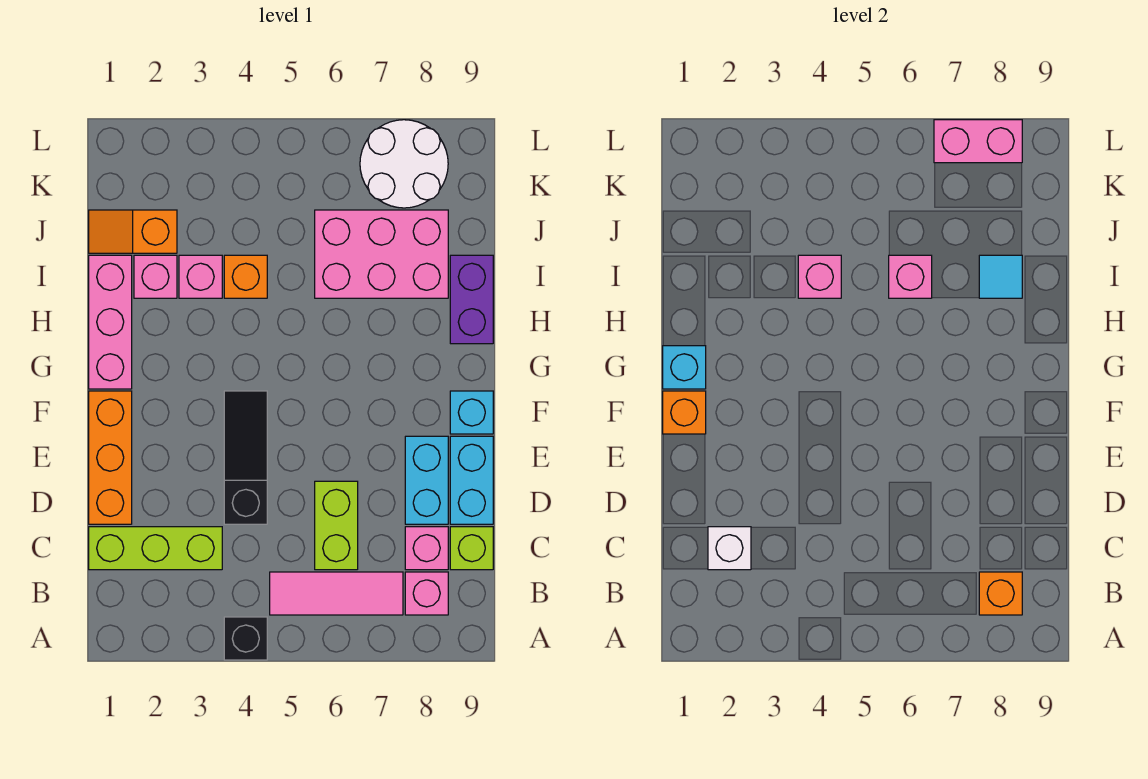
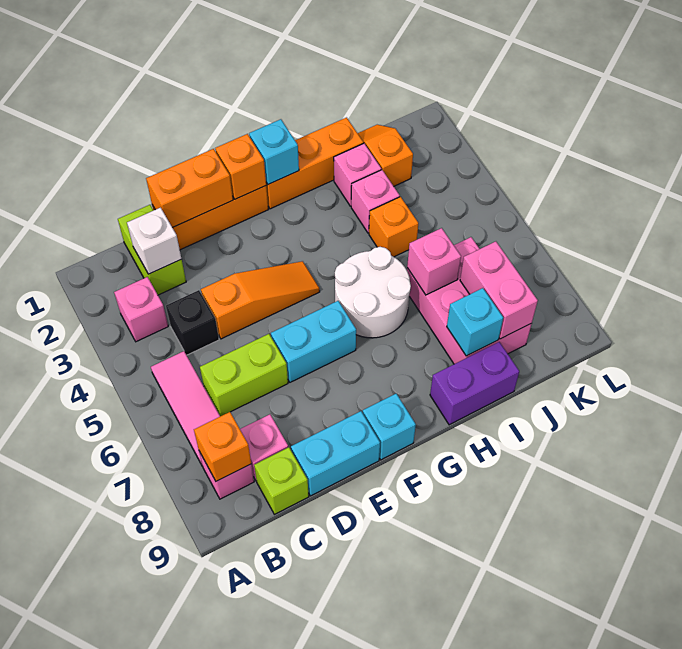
black 1x1 brick [224,617,267,660] -> black 1x1 brick moved to [166,290,219,355]
lime 1x3 brick [89,527,222,570] -> lime 1x2 brick [118,205,186,295]
none -> orange 1x2 brick [146,149,233,228]
black 1x3 slope [224,391,267,524] -> orange 1x3 slope [201,261,320,339]
cyan 1x2 brick [405,436,448,524] -> cyan 1x2 brick moved to [271,301,356,382]
pink 1x3 brick [89,255,132,389] -> orange 1x3 brick [266,118,363,209]
pink 1x1 brick [798,255,841,298] -> pink 1x1 brick moved to [114,277,168,342]
cyan 1x1 tile [979,255,1022,298] -> cyan 1x1 brick [447,288,503,356]
white 2x2 round brick [360,120,448,208] -> white 2x2 round brick moved to [335,247,411,338]
pink 1x2 brick [934,120,1022,163] -> pink 1x2 brick moved to [460,242,538,339]

